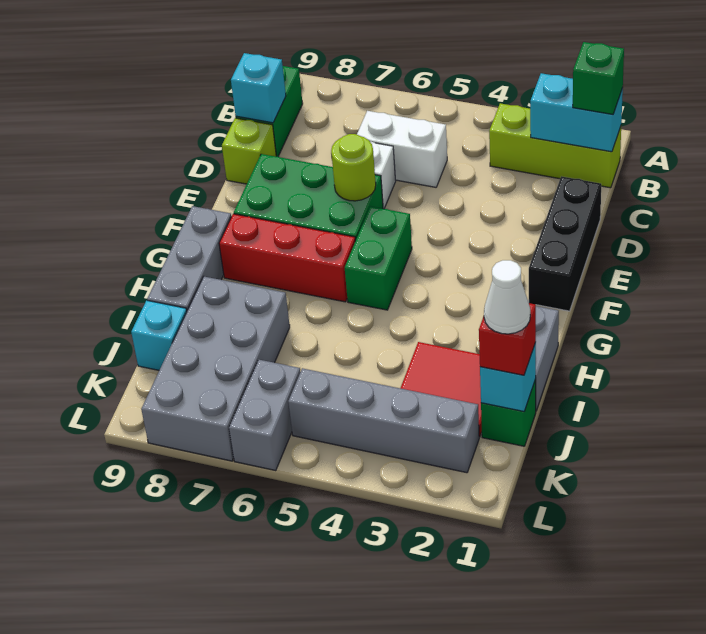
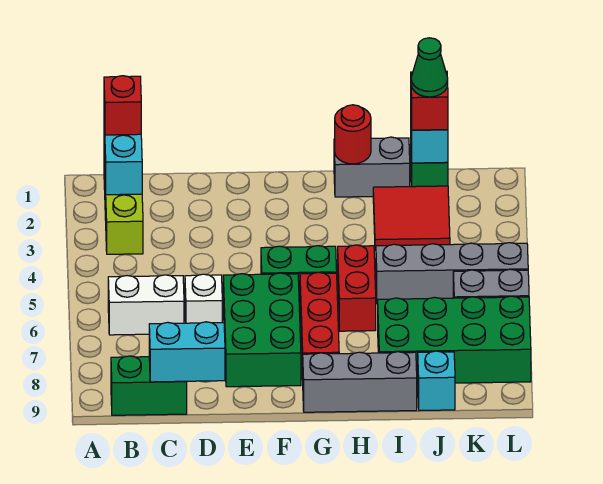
green 1x1 brick [573,42,624,114] -> red 1x1 brick [104,76,141,135]
white 1x2 brick [357,111,447,187] -> white 1x2 brick turned to [108,275,184,335]
cyan 1x1 brick [231,53,286,123] -> cyan 1x2 brick [149,322,225,382]
black 1x3 brick [529,176,601,311] -> none
lime 1x1 brick [222,118,276,184] -> none
lime 1x1 round brick [331,134,376,201] -> none
none -> red 1x1 round brick [335,105,371,164]
none -> red 1x2 brick [338,245,376,331]
grey 2x4 brick [141,277,290,461] -> green 2x4 brick [378,296,531,384]
white 1x1 cone [484,260,530,334] -> green 1x1 cone [411,38,448,97]
grey 1x4 brick [288,368,479,473] -> grey 1x4 brick turned to [376,243,528,304]

